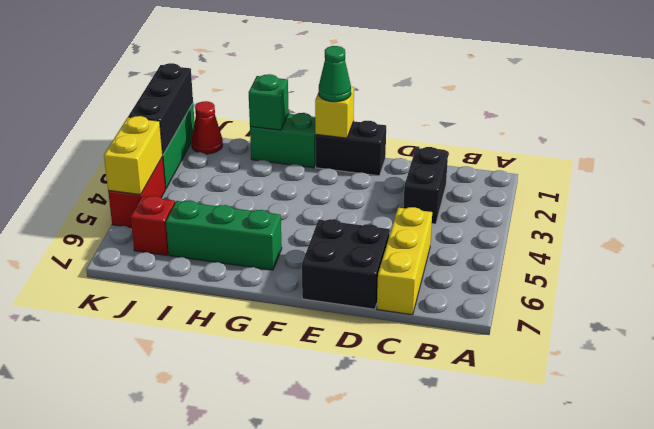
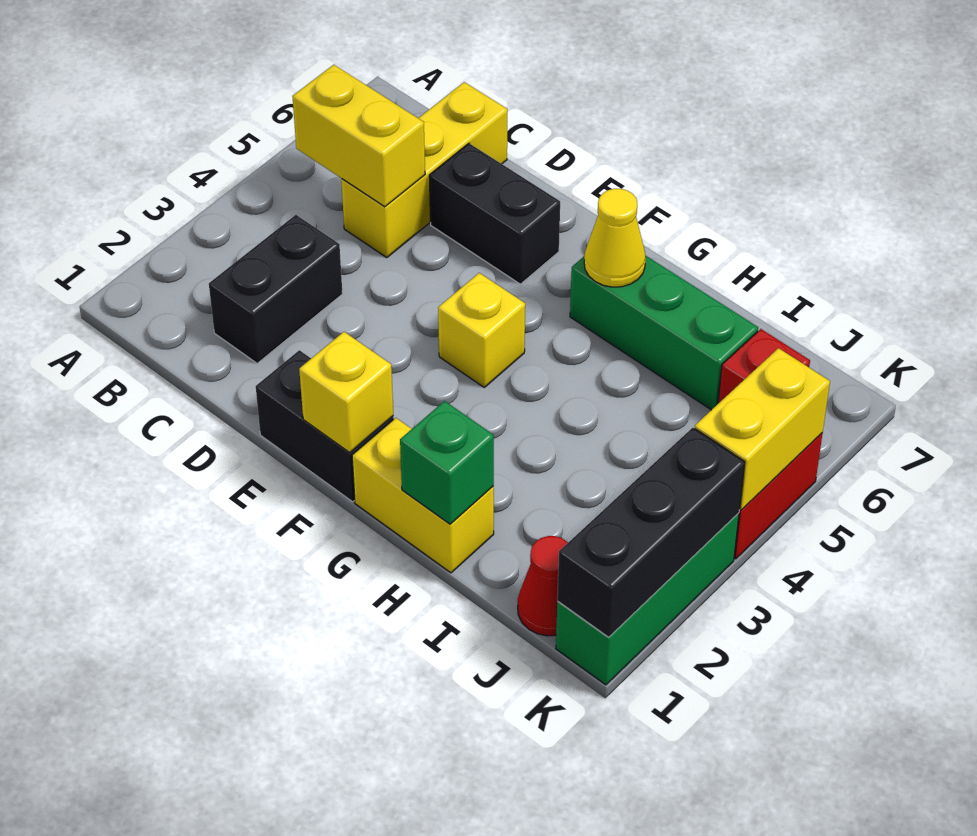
none -> yellow 1x2 brick [292,65,425,207]
black 2x2 brick [302,219,390,309] -> black 1x2 brick [429,143,560,284]
green 1x1 cone [319,46,351,102] -> none
none -> yellow 1x1 brick [438,273,525,387]
green 1x2 brick [250,113,316,168] -> yellow 1x2 brick [352,418,494,573]
none -> yellow 1x1 cone [584,189,646,287]

